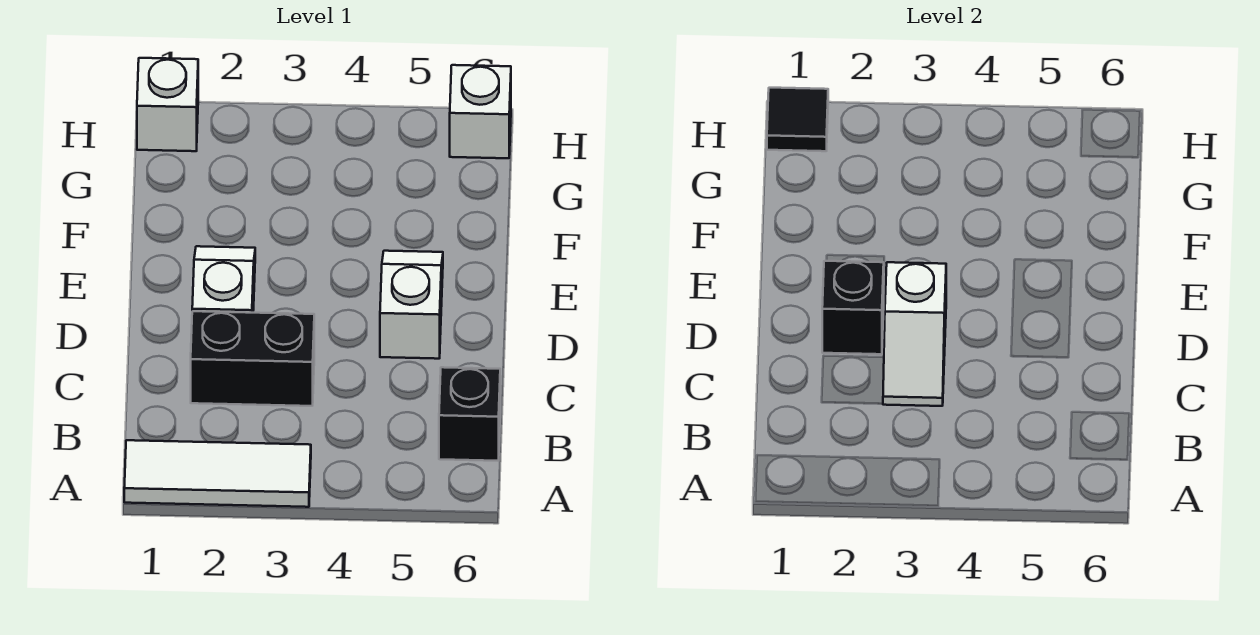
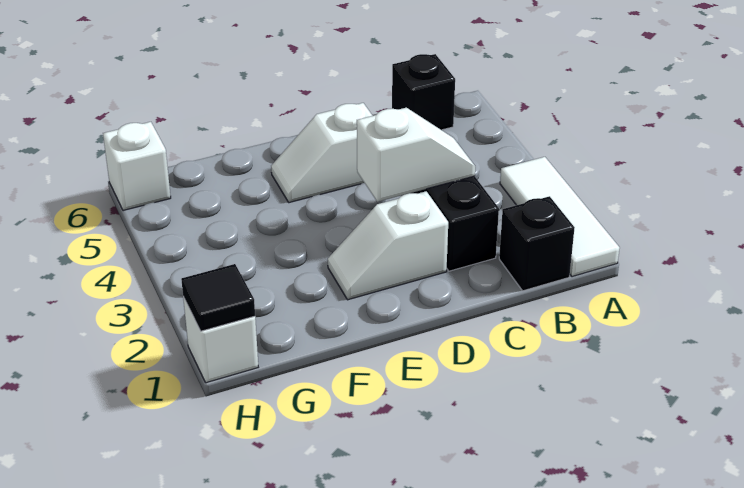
black 1x1 brick [822,261,884,354] -> black 1x1 brick moved to [499,196,575,291]

